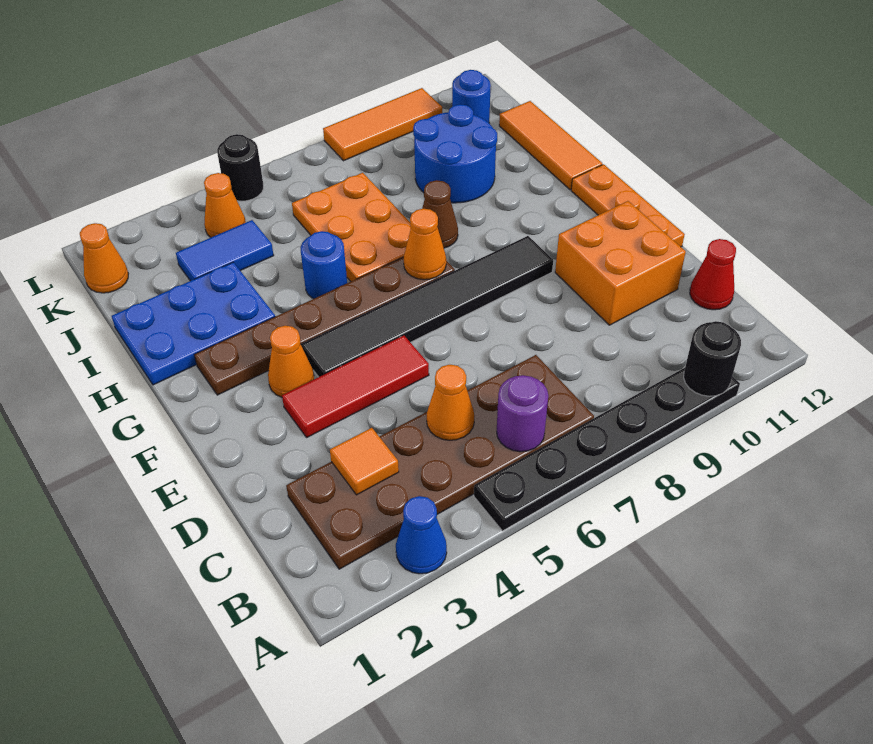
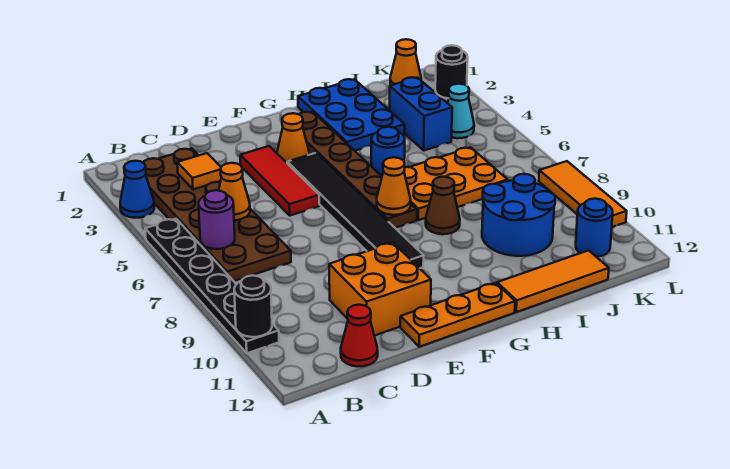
blue 1x2 tile [176,220,274,281] -> blue 1x2 brick [390,77,452,150]
orange 1x1 cone [204,173,246,237] -> cyan 1x1 cone [448,84,474,138]
black 1x1 round brick [217,134,263,201] -> black 1x1 round brick moved to [435,45,468,98]

